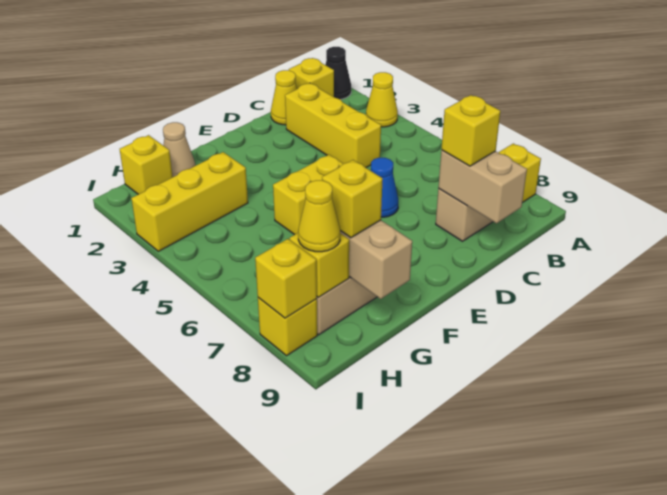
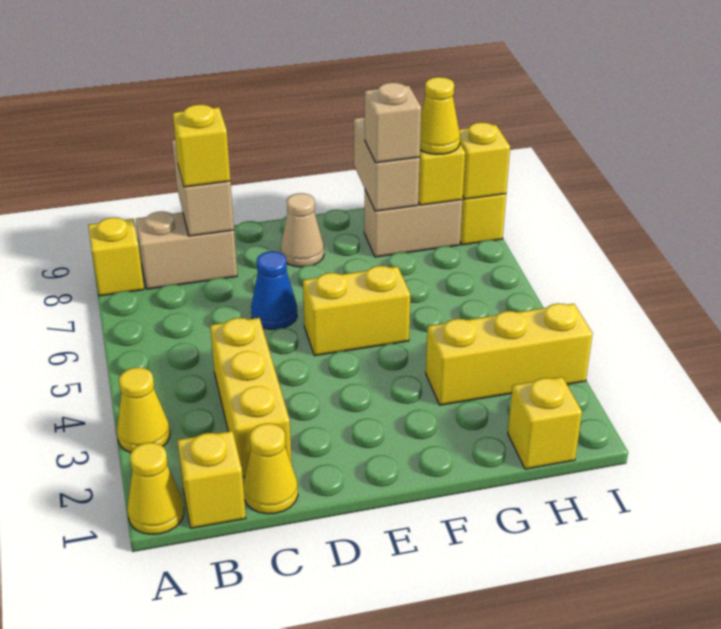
black 1x1 cone [325,47,351,99] -> yellow 1x1 cone [127,443,184,534]
tan 1x1 cone [163,122,195,177] -> tan 1x1 cone moved to [281,193,324,267]
yellow 1x1 brick [322,160,383,238] -> tan 1x1 brick [365,82,421,163]

